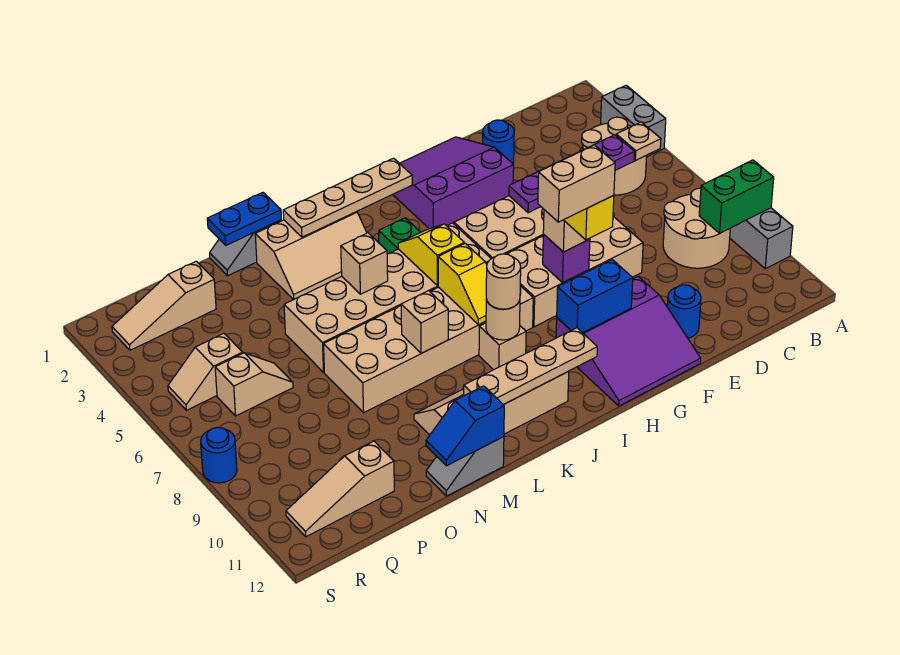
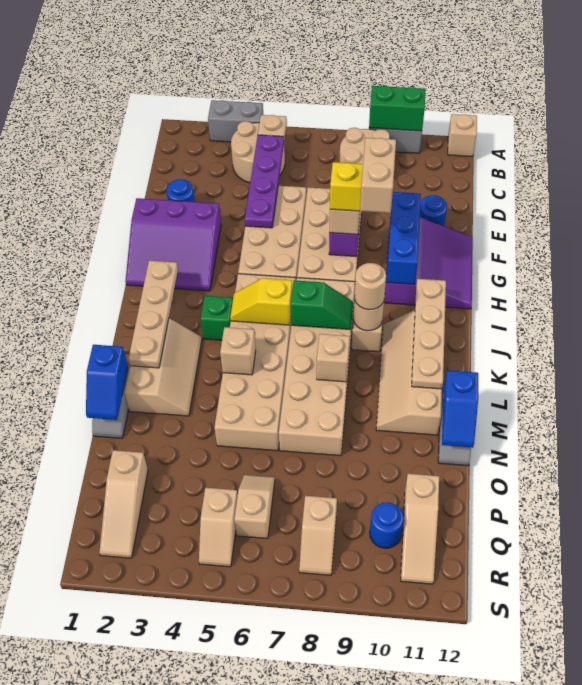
green 1x2 brick [699,160,774,234] -> green 1x2 brick turned to [369,86,426,131]
none -> tan 1x1 brick [448,114,477,157]
purple 3x3 slope [393,137,514,229] -> purple 3x3 slope turned to [126,198,221,291]
blue 1x2 brick [557,260,633,333] -> blue 1x3 brick [386,192,421,284]
yellow 1x2 slope [438,244,487,325] -> green 1x2 slope [291,280,353,330]
blue 1x2 plate [207,192,281,245] -> blue 1x2 slope [86,345,128,420]
none -> tan 1x2 slope [299,496,337,575]
blue 1x1 round brick [201,428,237,483] -> blue 1x1 round brick moved to [370,502,404,548]

